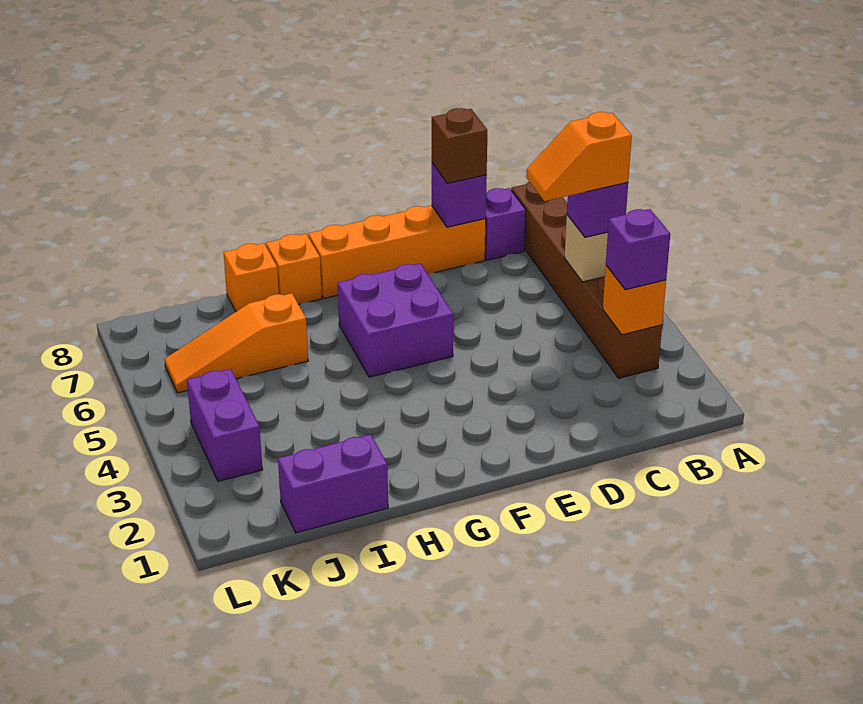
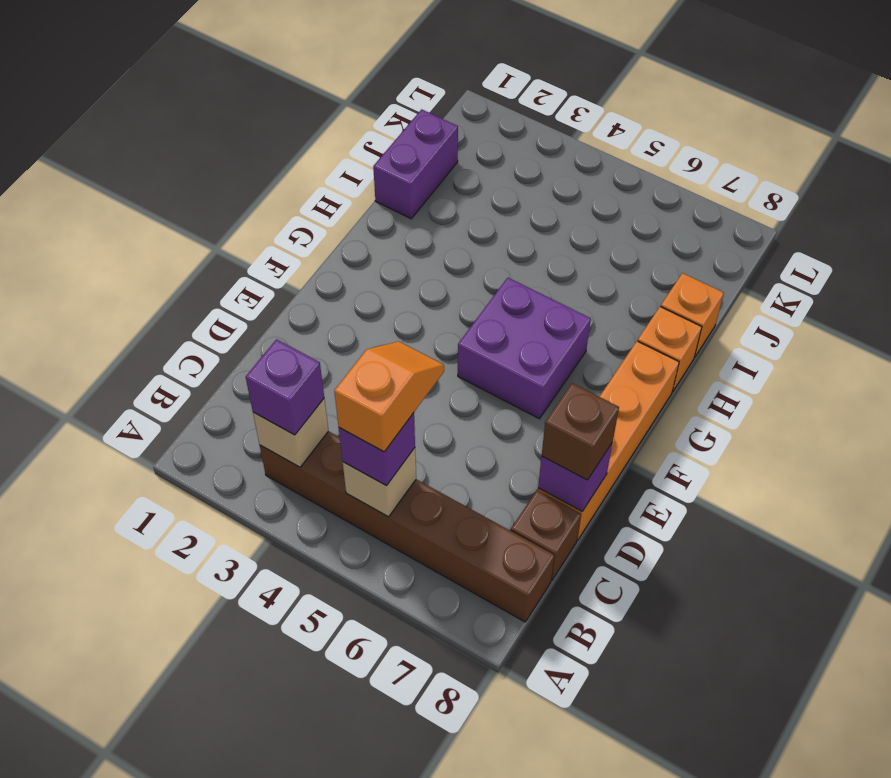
orange 1x1 brick [603,266,666,335] -> tan 1x1 brick [253,399,329,467]
purple 1x1 brick [485,188,526,260] -> brown 1x1 brick [511,490,581,581]
orange 1x3 slope [165,293,308,393] -> none
purple 1x2 brick [187,369,263,481] -> none

